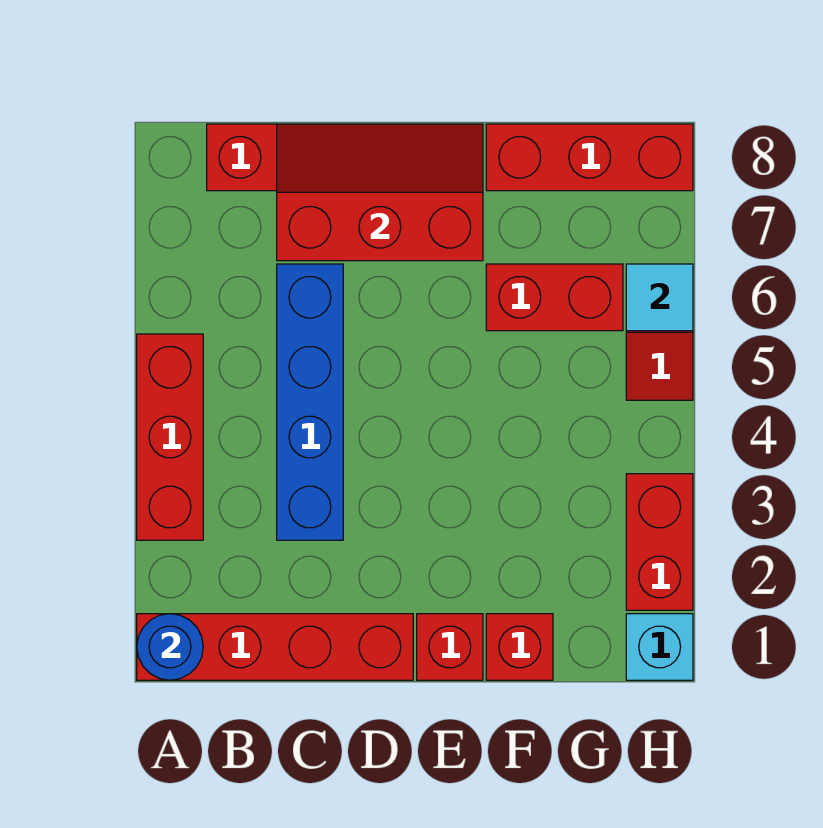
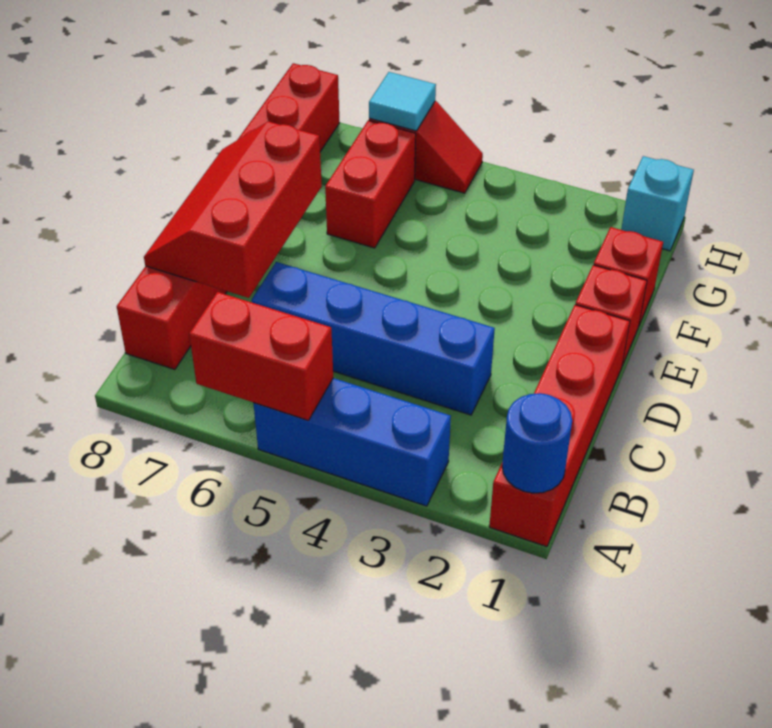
red 1x3 brick [137,334,203,540] -> blue 1x3 brick [253,378,451,506]
red 1x2 brick [626,474,693,610] -> red 1x2 brick moved to [189,292,333,421]

